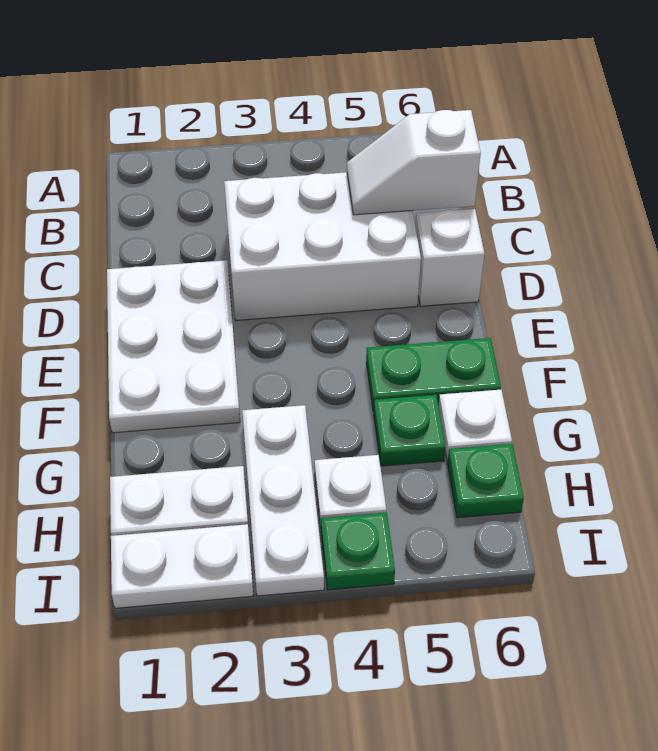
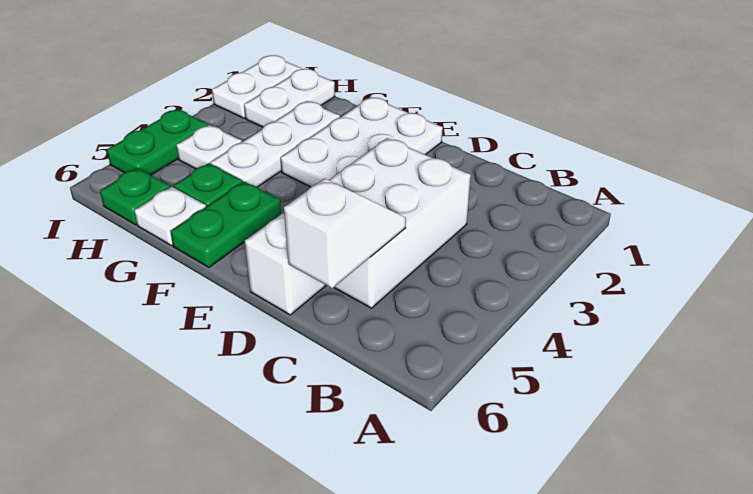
white 2x3 plate [107,260,240,433] -> white 2x3 plate turned to [280,97,443,187]
white 1x3 plate [242,405,324,596] -> white 1x3 plate turned to [210,101,340,187]
green 1x1 plate [321,513,395,590] -> green 1x2 plate [107,109,208,175]

